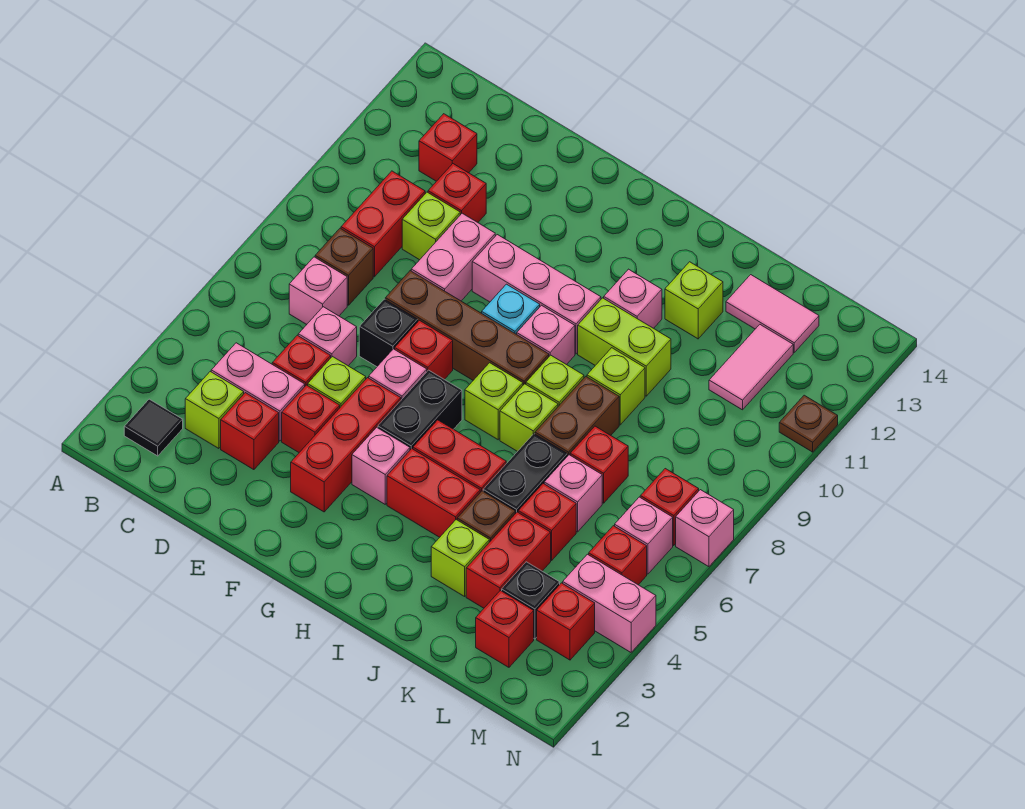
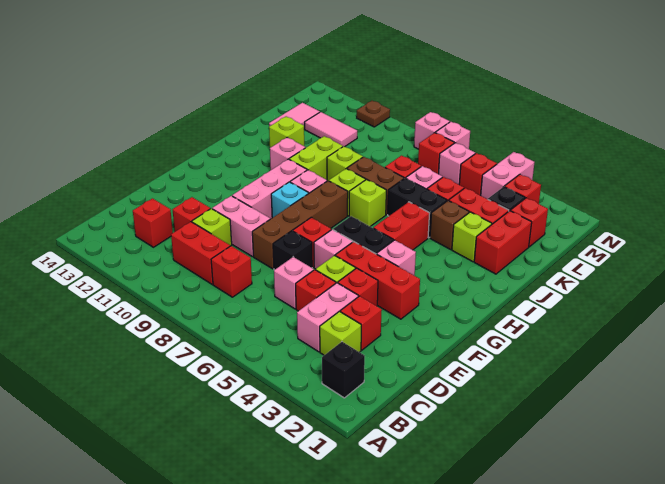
black 1x1 tile [124,399,183,456] -> black 1x1 brick [322,342,365,398]
pink 1x1 brick [289,257,347,324] -> pink 1x1 brick moved to [414,112,450,149]
brown 1x1 brick [315,228,373,305] -> red 1x1 brick [211,246,252,297]
red 1x2 brick [387,449,480,537] -> red 1x2 brick moved to [474,211,532,274]
lime 1x1 brick [465,363,523,440] -> none

